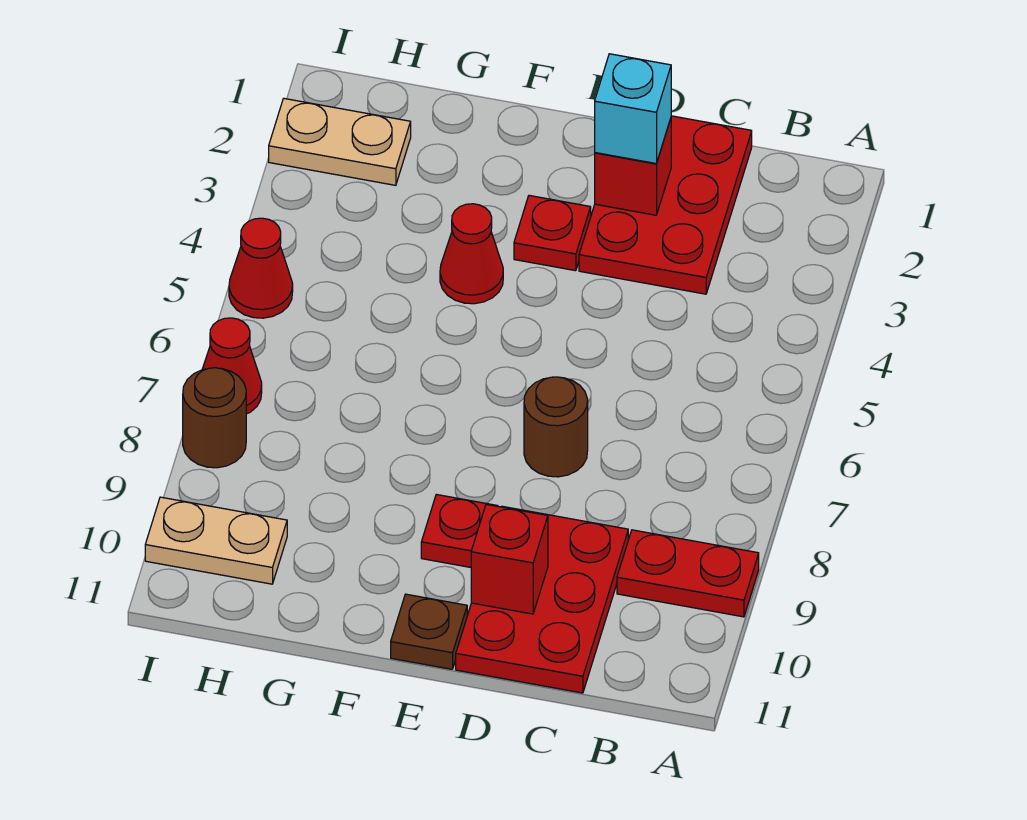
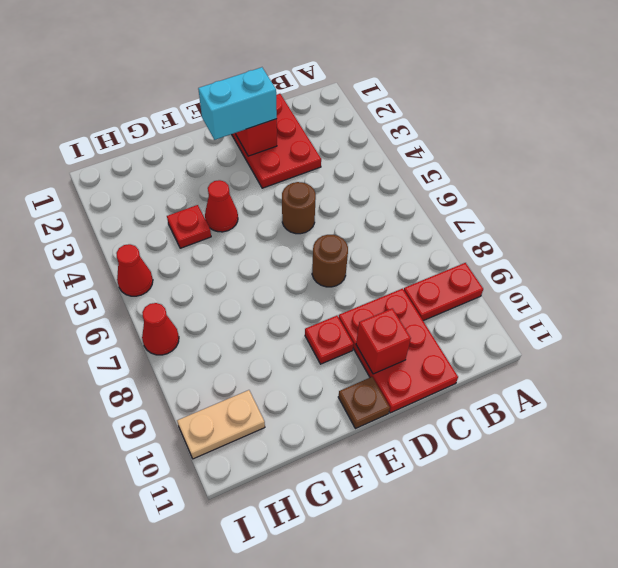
cyan 1x1 brick [595,54,671,164] -> cyan 1x2 brick [198,67,277,140]
red 1x1 plate [514,195,591,271] -> red 1x1 plate moved to [167,205,211,248]
tan 1x2 plate [269,98,411,185] -> none
brown 1x1 round brick [183,368,246,468] -> brown 1x1 round brick moved to [282,182,316,234]

